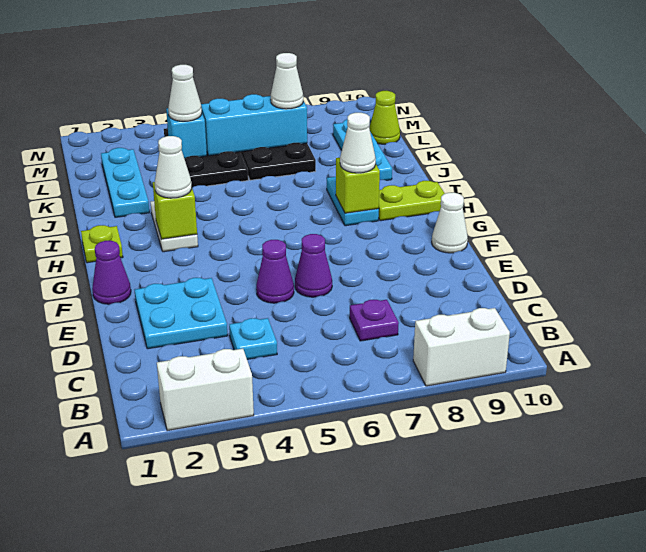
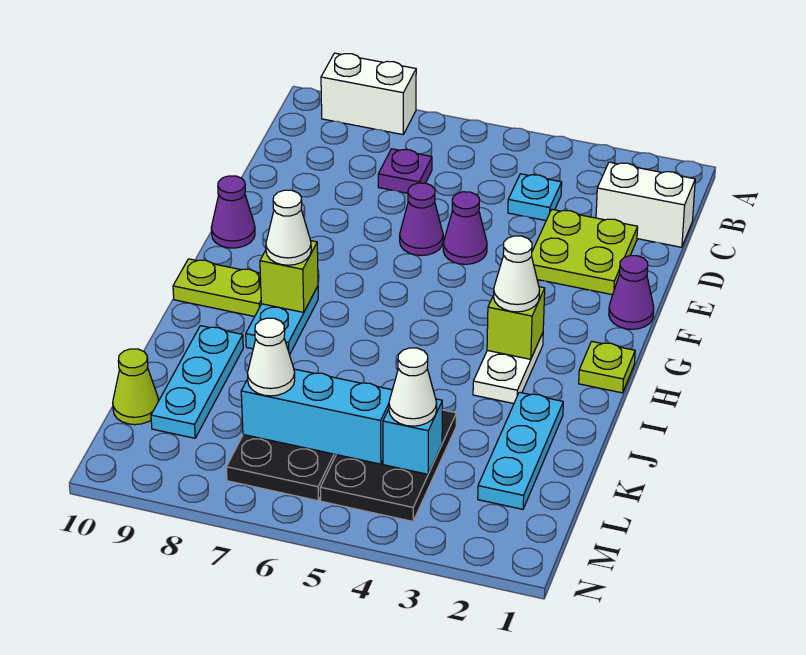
white 1x2 brick [157,349,254,431] -> white 1x2 brick moved to [596,162,695,247]
cyan 2x2 plate [135,278,227,349] -> lime 2x2 plate [532,210,638,295]
white 1x1 cone [432,193,468,253] -> purple 1x1 cone [211,176,255,248]

